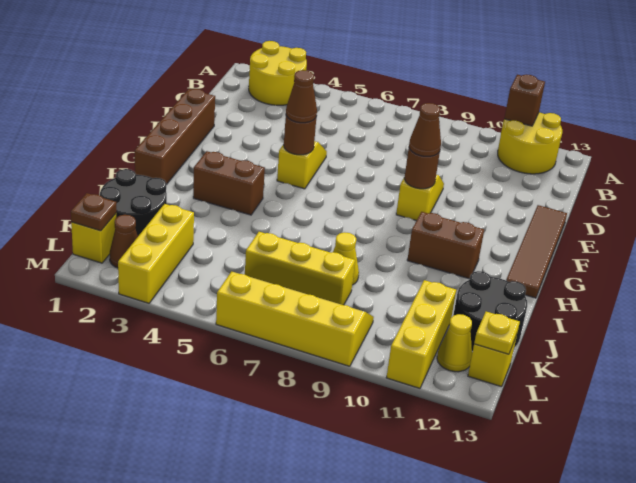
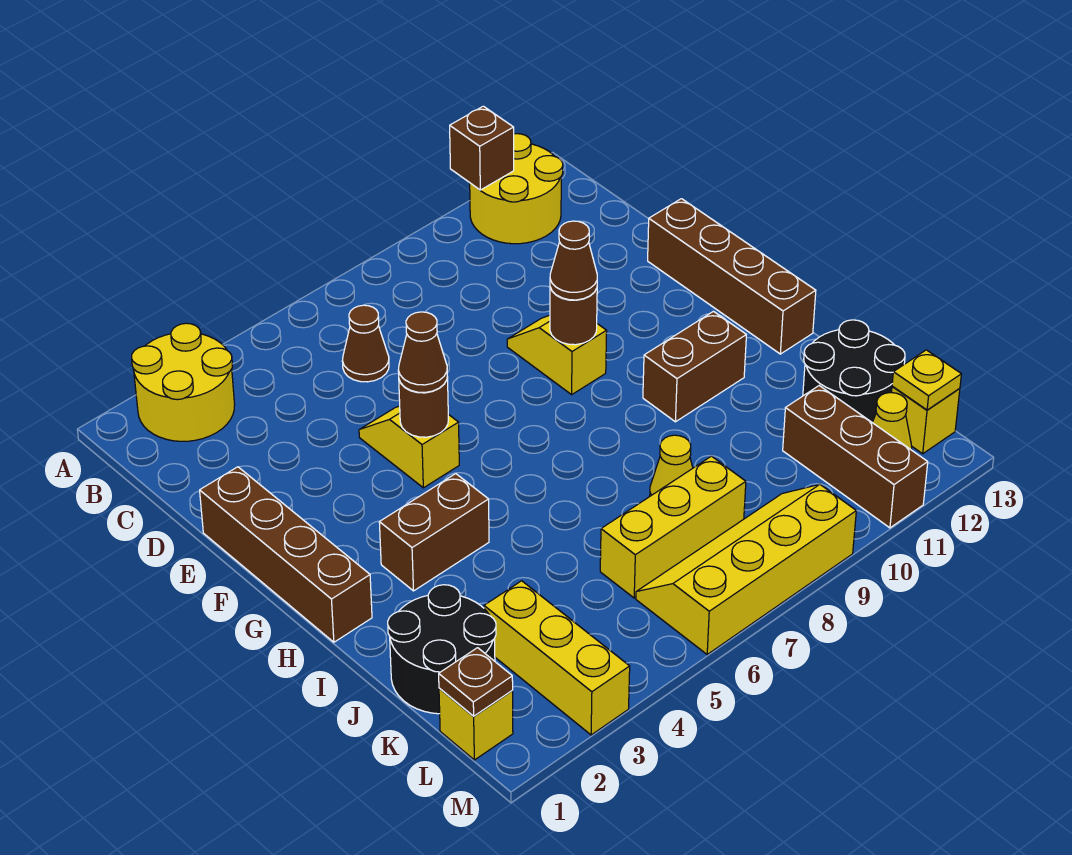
brown 1x4 tile [506,205,567,298] -> brown 1x4 brick [648,199,816,354]
yellow 1x3 brick [386,280,456,388] -> brown 1x3 brick [783,386,928,528]
brown 1x1 cone [110,215,138,268] -> brown 1x1 cone moved to [342,305,389,382]

